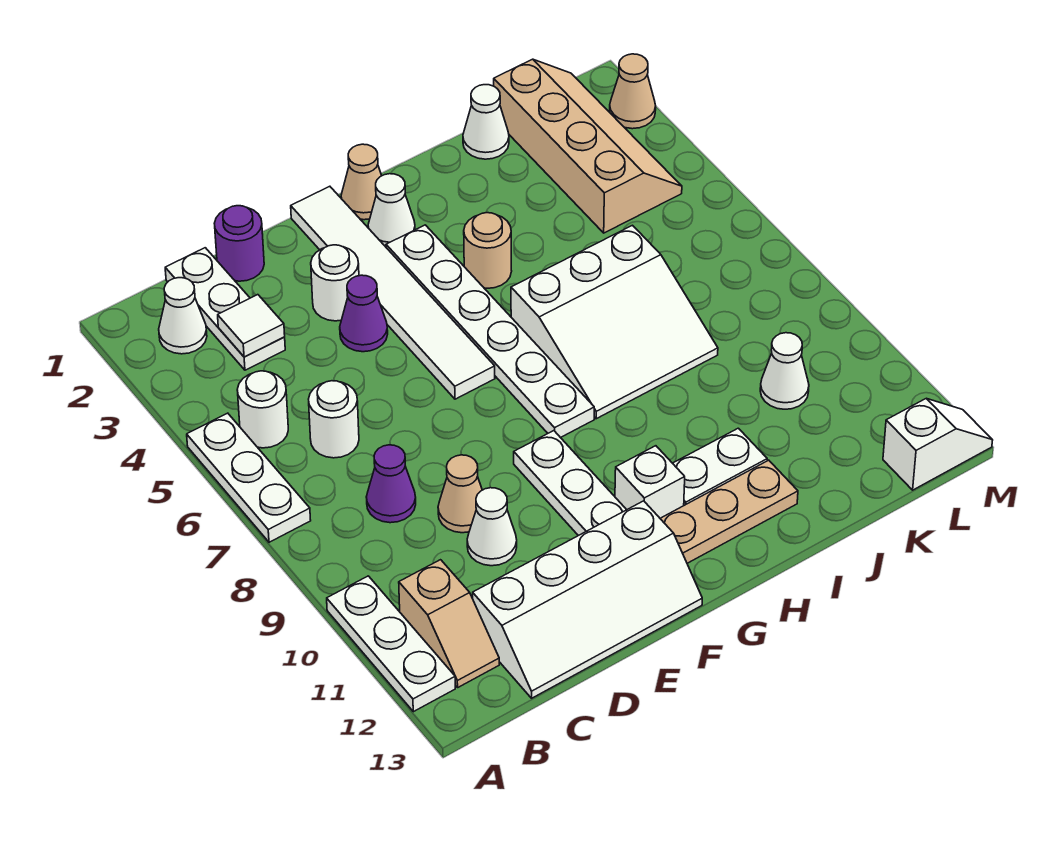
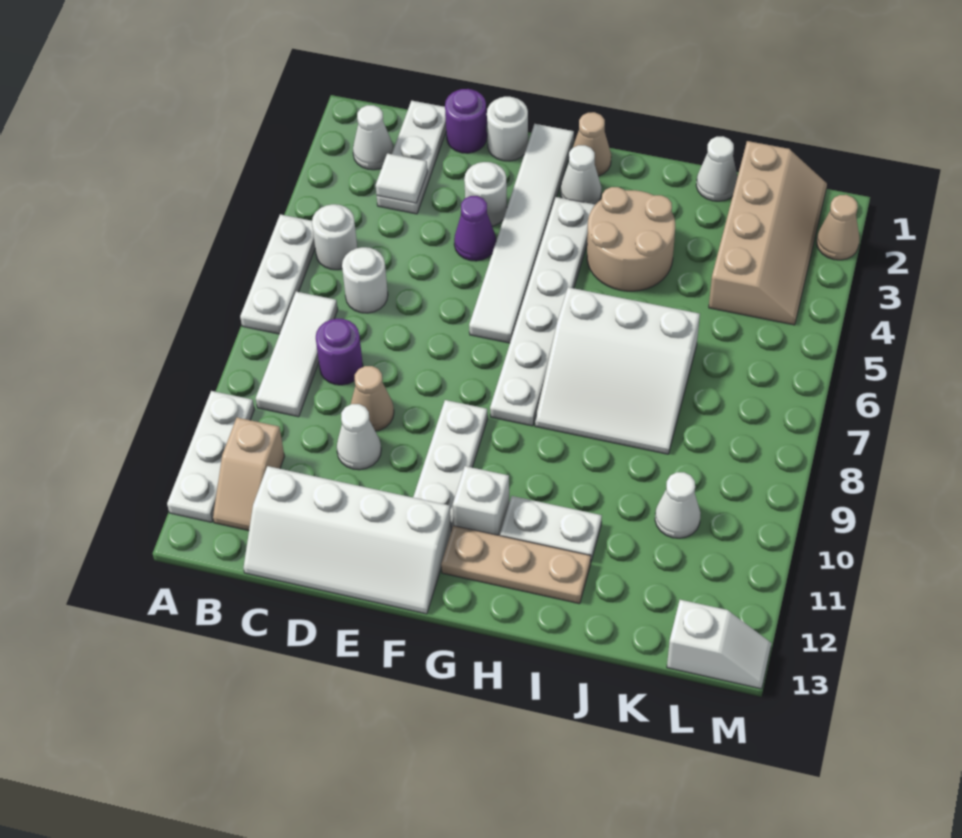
none -> white 1x3 tile [256,292,338,417]
purple 1x1 cone [366,445,416,523] -> purple 1x1 round brick [316,318,363,385]
none -> white 1x1 round brick [487,97,528,161]
tan 1x1 round brick [464,213,512,288] -> tan 2x2 round brick [587,187,675,291]

